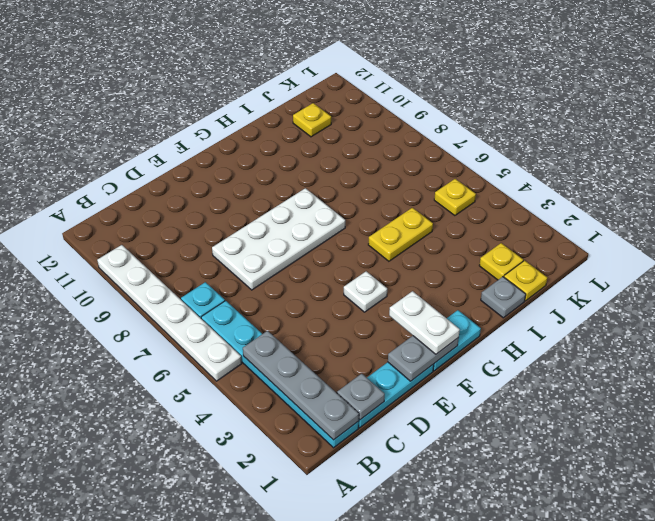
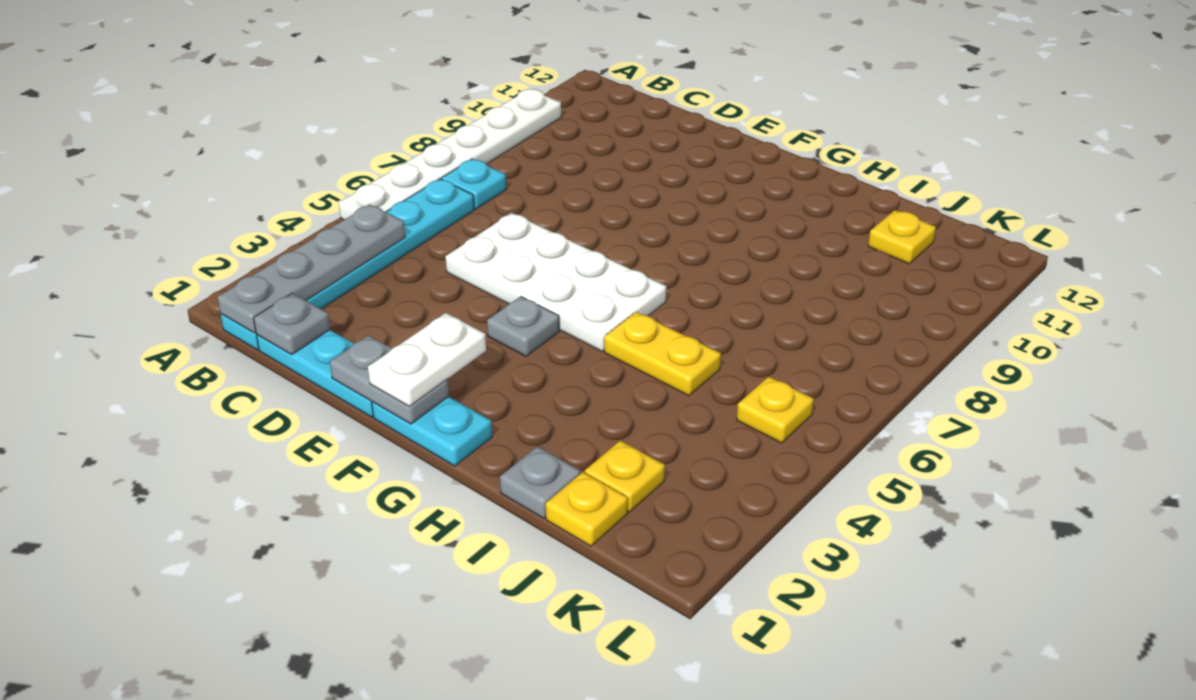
white 2x4 plate [212,188,345,290] -> white 2x4 plate moved to [445,213,666,351]
white 1x1 plate [344,271,387,312] -> grey 1x1 plate [487,296,559,356]

